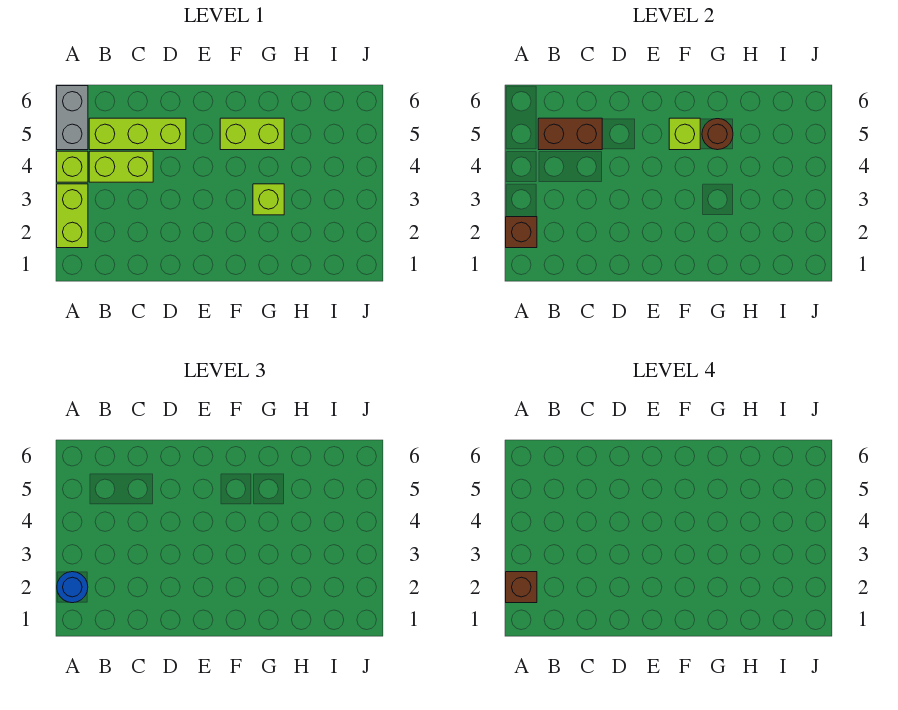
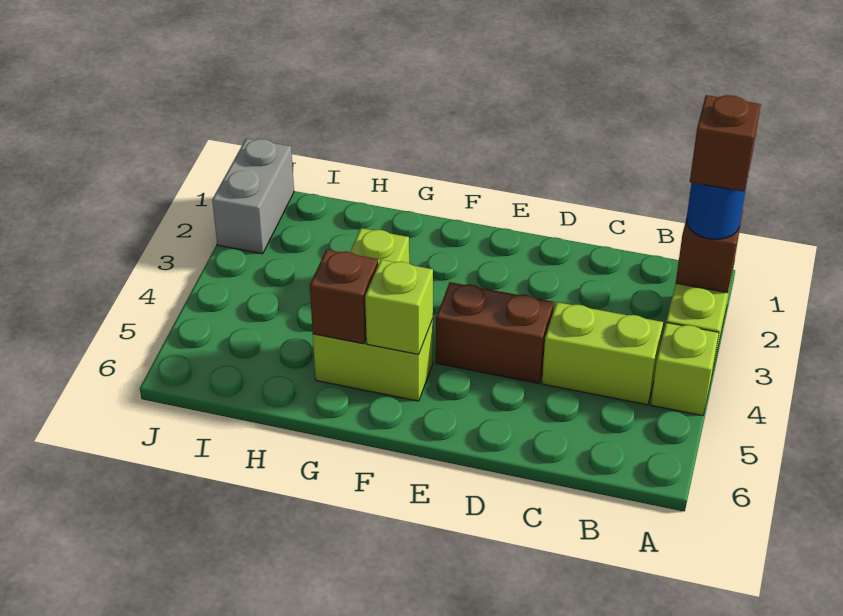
grey 1x2 brick [57,86,88,150] -> grey 1x2 brick moved to [212,138,294,254]
lime 1x3 brick [89,118,186,150] -> none
brown 1x2 brick [538,118,602,150] -> brown 1x2 brick moved to [436,282,554,383]
brown 1x1 round brick [702,119,733,150] -> brown 1x1 brick [310,250,378,344]

